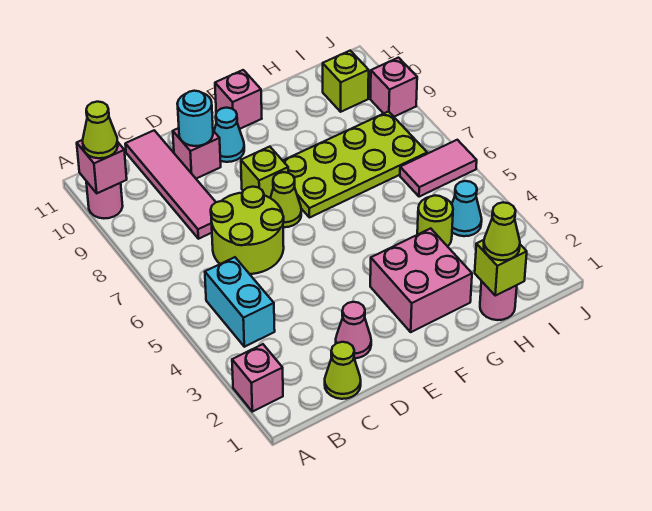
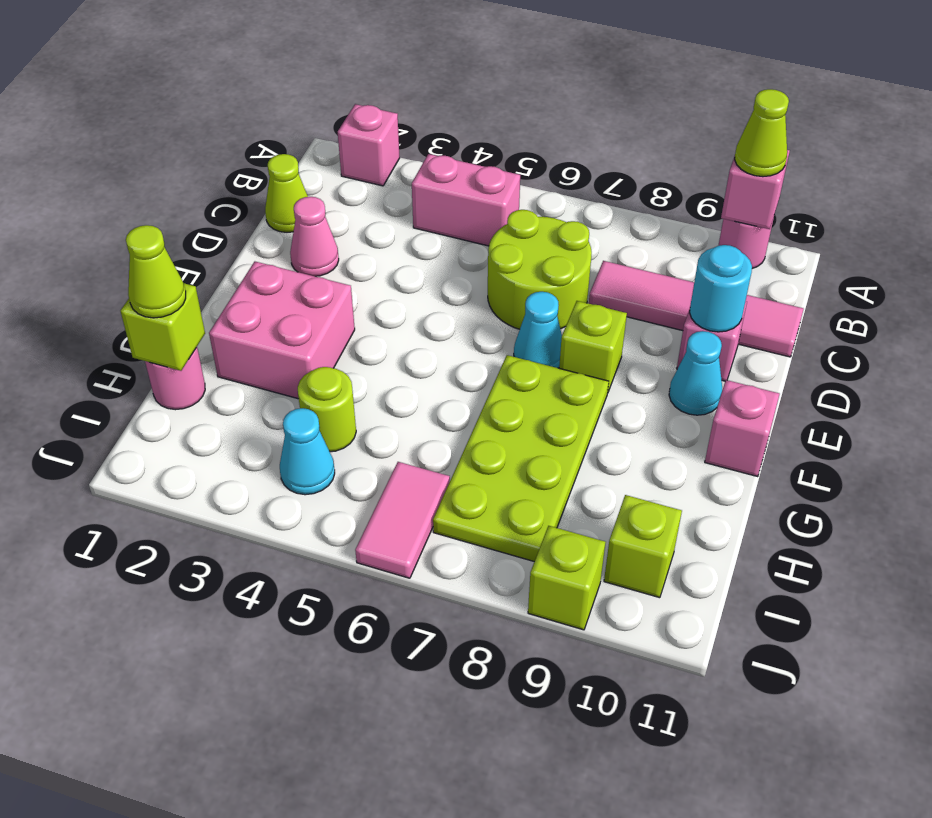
cyan 1x2 brick [205,257,275,347] -> pink 1x2 brick [412,154,520,246]
lime 1x1 cone [271,172,301,227] -> cyan 1x1 cone [514,292,562,368]
pink 1x1 brick [370,58,417,117] -> lime 1x1 brick [528,526,606,630]

